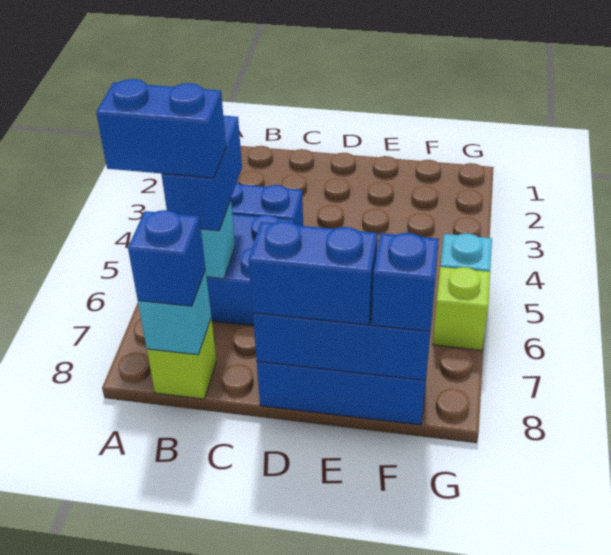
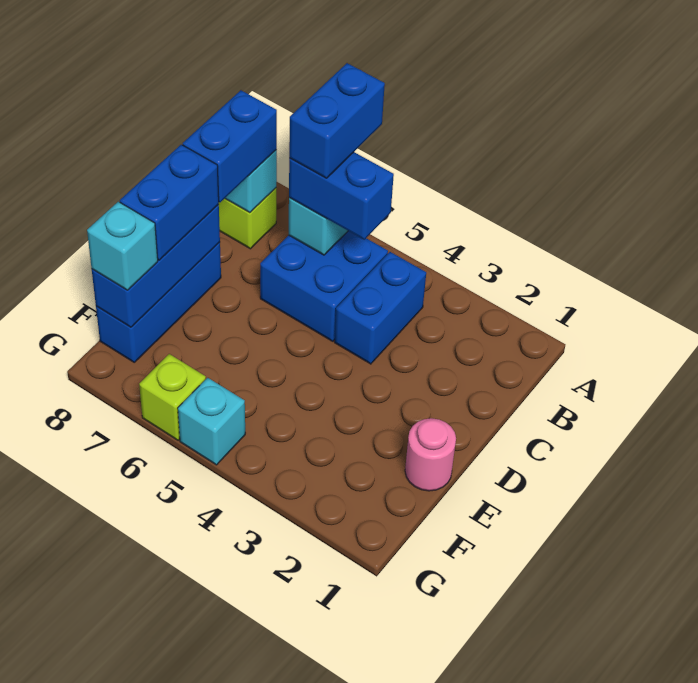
blue 1x1 brick [128,210,206,306] -> blue 1x2 brick [183,90,277,202]
none -> pink 1x1 round brick [405,418,456,491]
blue 1x1 brick [372,233,439,332] -> cyan 1x1 brick [87,202,158,290]

